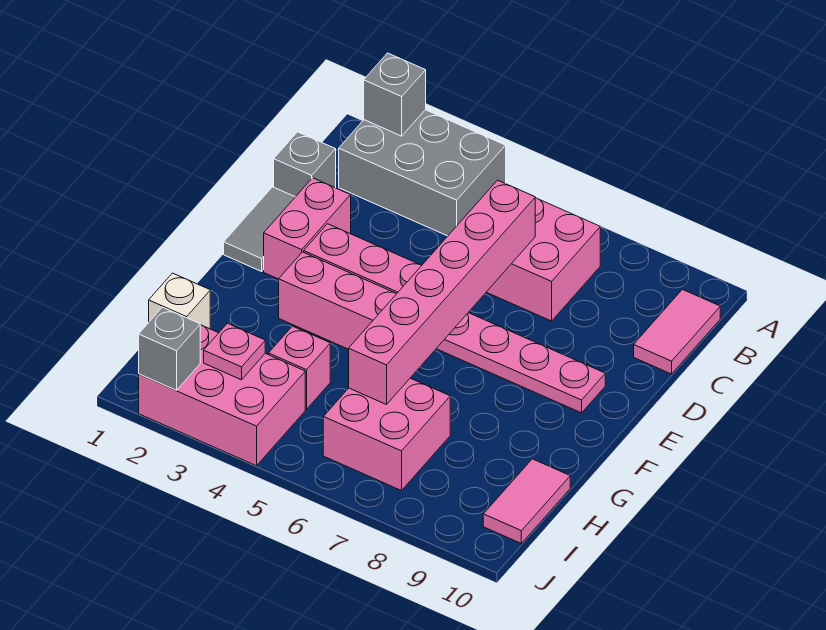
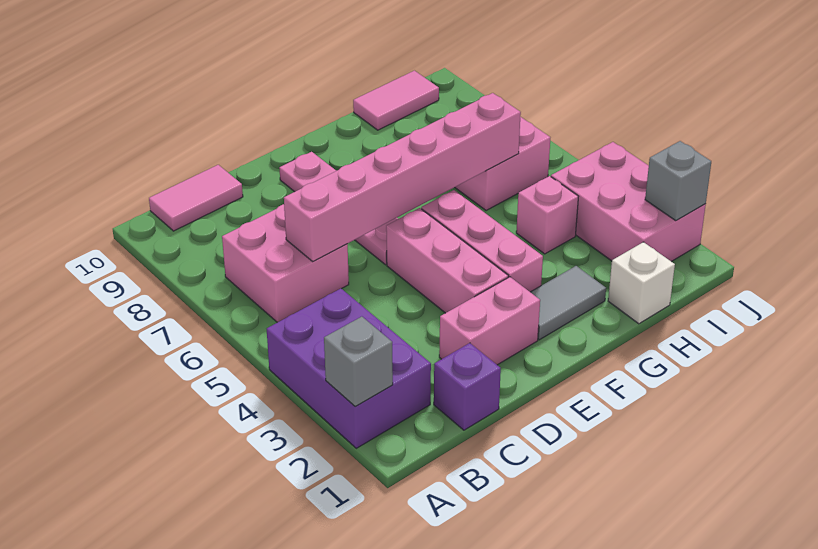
grey 2x3 brick [339,110,506,236] -> purple 2x3 brick [267,289,431,448]
grey 1x1 brick [274,132,336,197] -> purple 1x1 brick [434,343,501,430]
grey 1x2 tile [224,187,295,271] -> grey 1x2 tile moved to [531,266,606,340]
pink 1x1 plate [204,323,265,380] -> none

